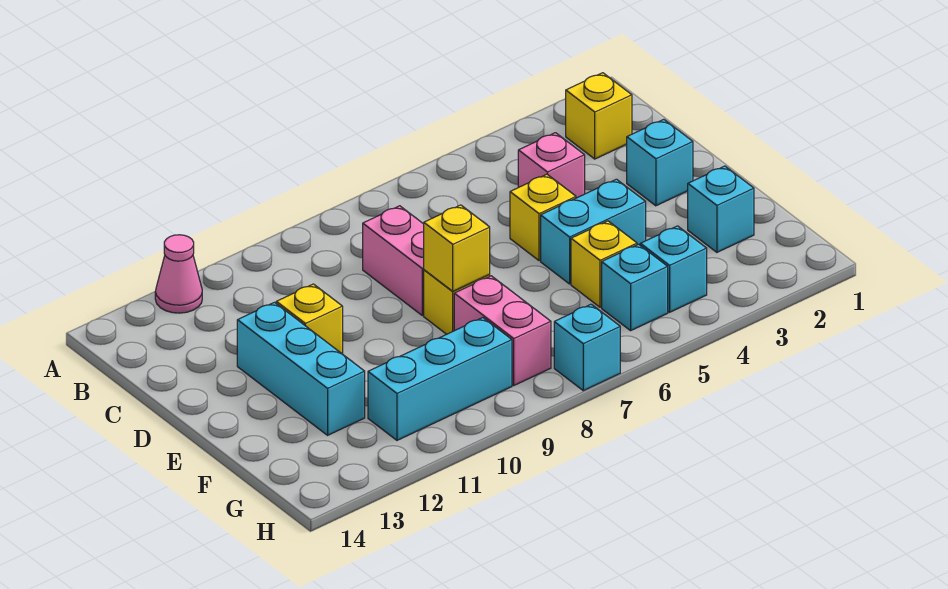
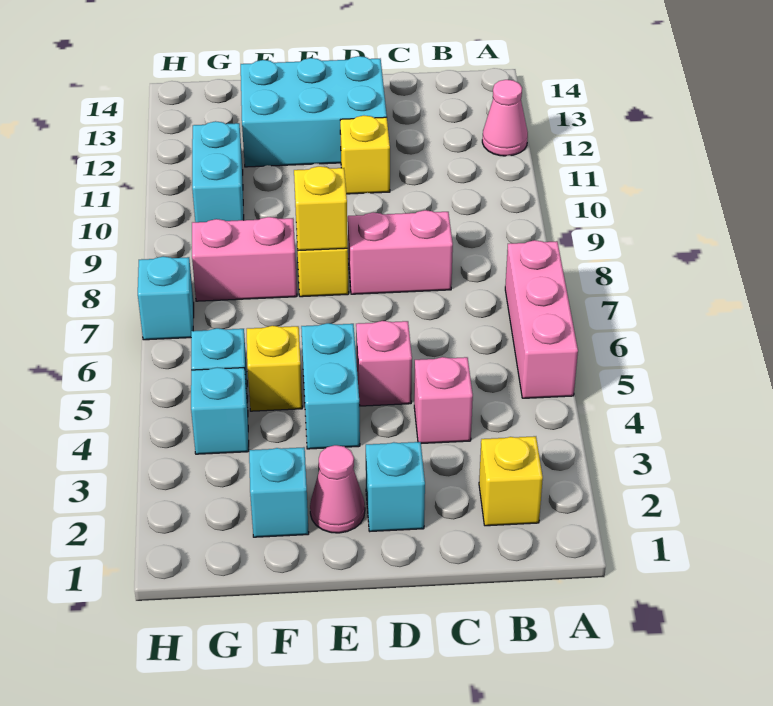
none -> pink 1x3 brick [505,240,578,398]
yellow 1x1 brick [510,174,576,261] -> pink 1x1 brick [356,321,412,406]
cyan 1x3 brick [237,302,365,435] -> cyan 2x3 brick [241,56,387,167]
none -> pink 1x1 cone [310,445,365,533]
cyan 1x3 brick [368,318,512,440] -> cyan 1x2 brick [192,121,244,222]

